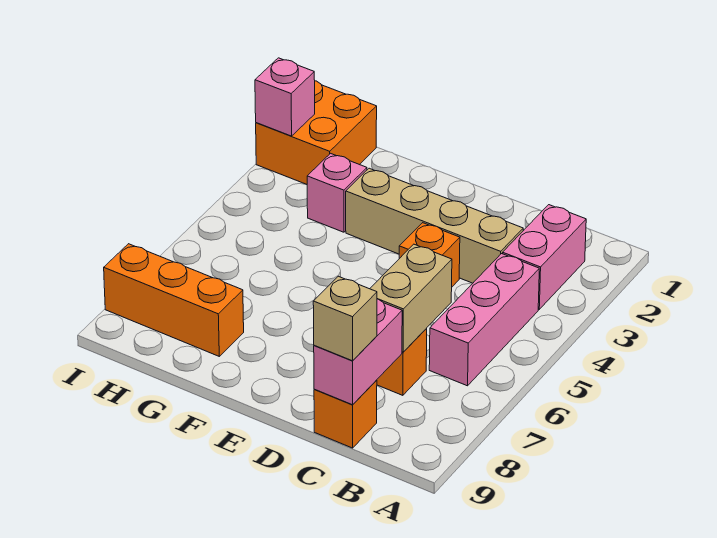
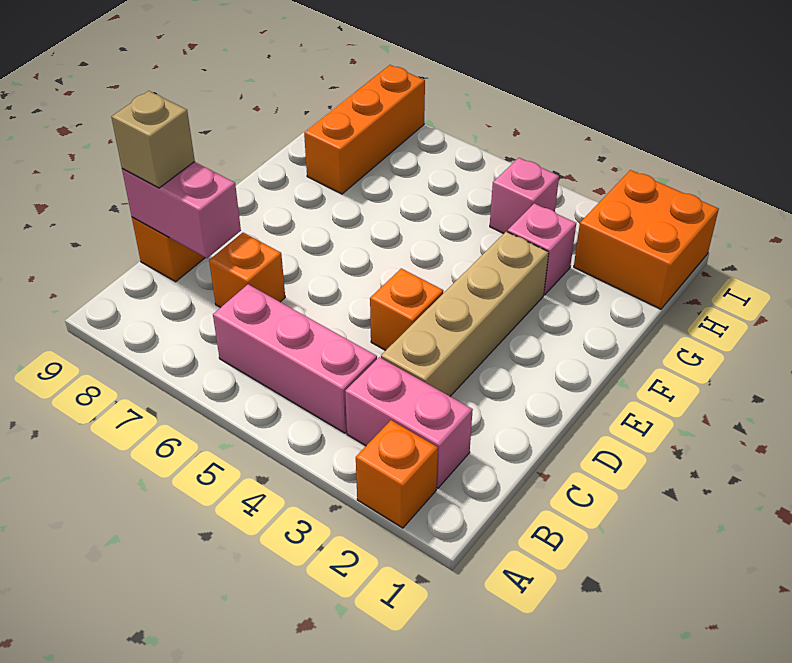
none -> orange 1x1 brick [356,420,438,528]
tan 1x2 brick [370,244,452,352] -> none
pink 1x1 brick [255,58,315,136] -> pink 1x1 brick moved to [490,158,559,233]

